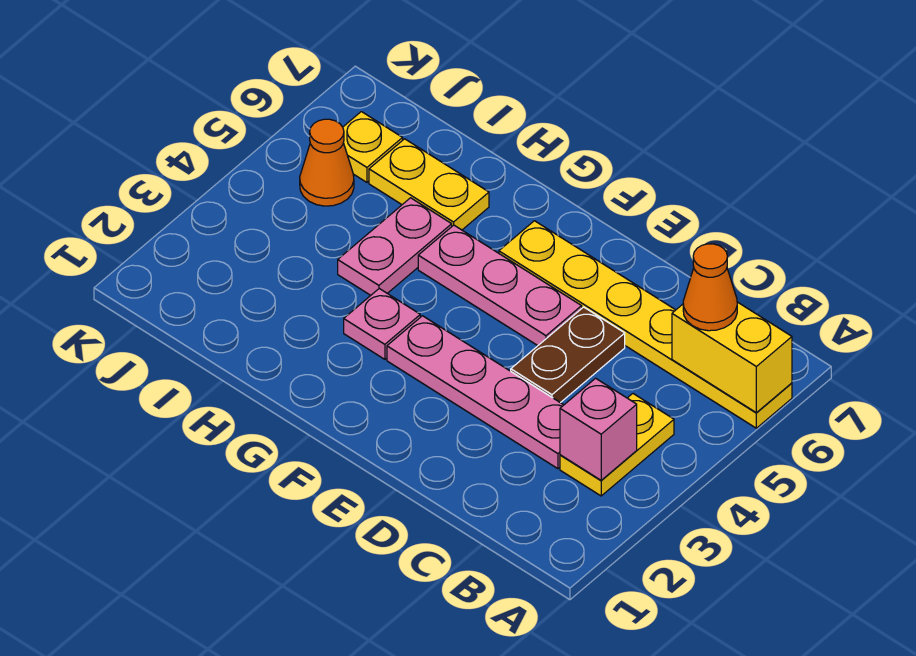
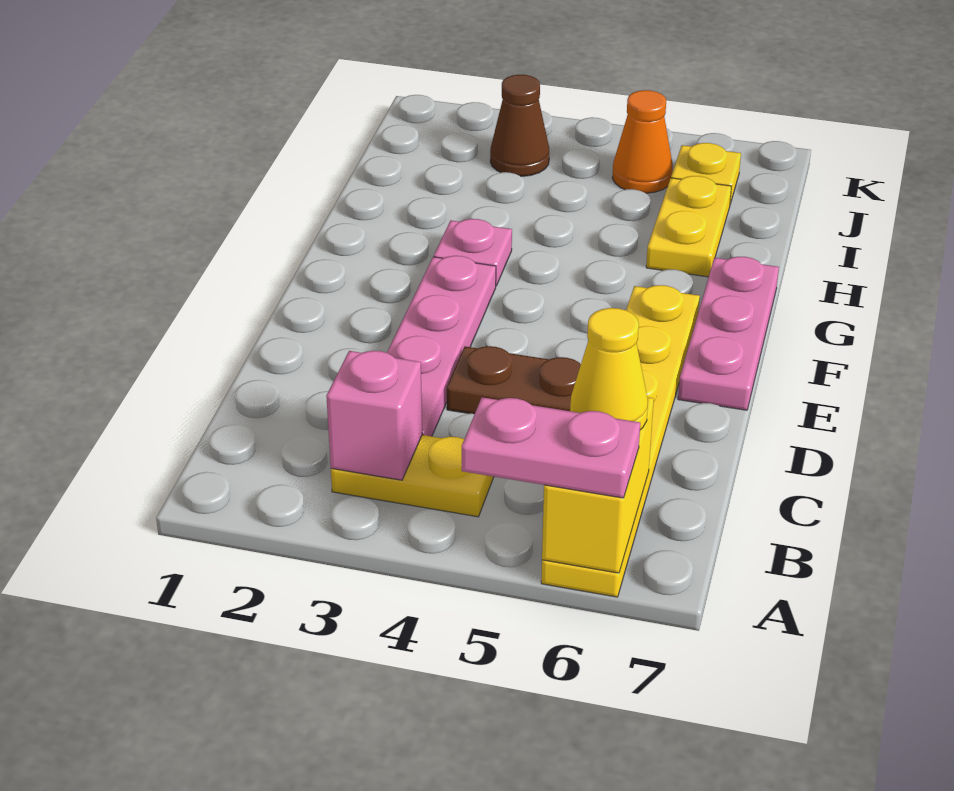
orange 1x1 cone [683,244,737,331] -> yellow 1x1 cone [570,308,648,430]
pink 1x3 plate [418,225,582,346] -> pink 1x3 plate moved to [678,257,779,410]
pink 1x2 plate [338,198,452,295] -> pink 1x2 plate moved to [462,397,640,498]
none -> brown 1x1 cone [490,75,549,176]

